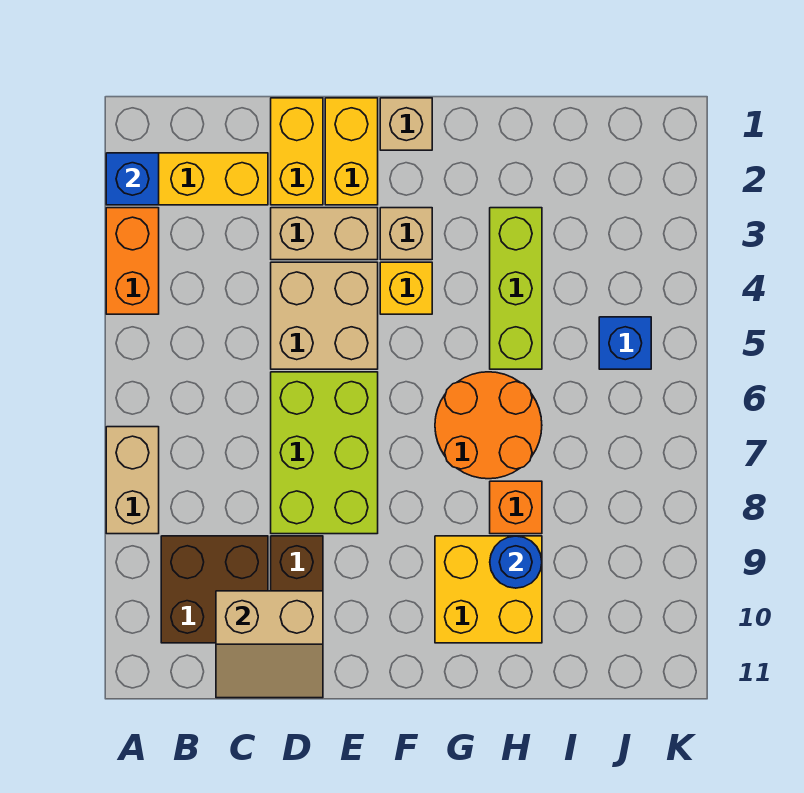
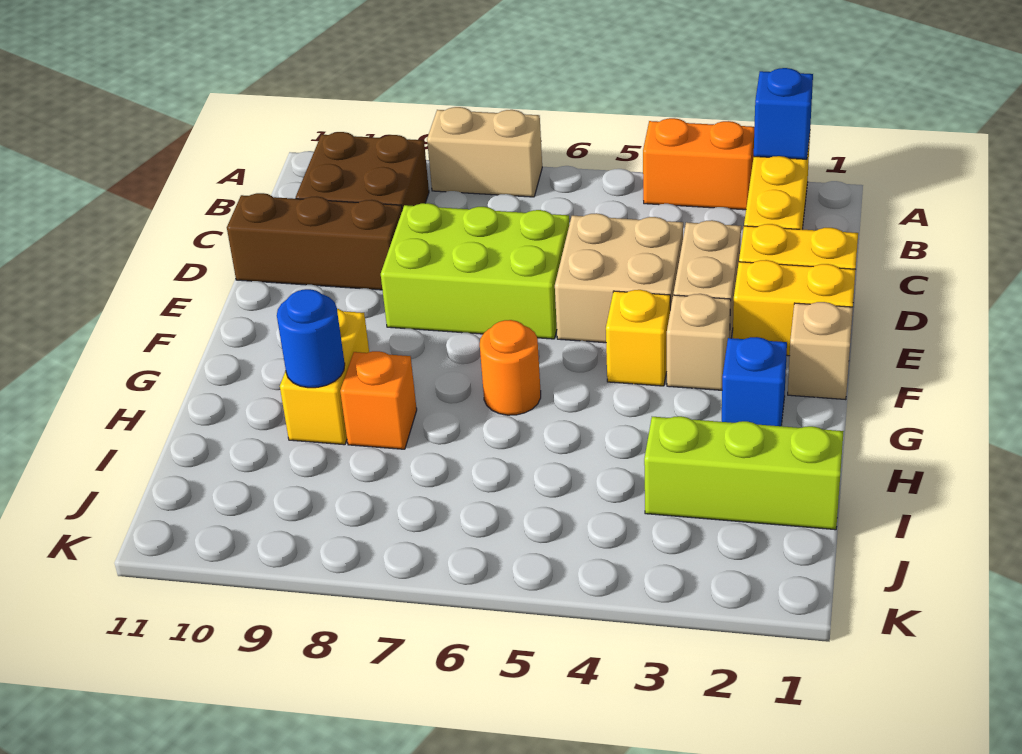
tan 2x2 slope [216,591,323,698] -> none
orange 2x2 round brick [435,372,542,479] -> orange 1x1 round brick [480,320,541,415]
yellow 2x2 brick [435,536,542,643] -> yellow 1x2 brick [280,309,369,445]
lime 1x3 brick [490,208,542,369] -> lime 1x3 brick moved to [644,416,844,530]
blue 1x1 brick [599,317,651,369] -> blue 1x1 brick moved to [722,337,787,426]

